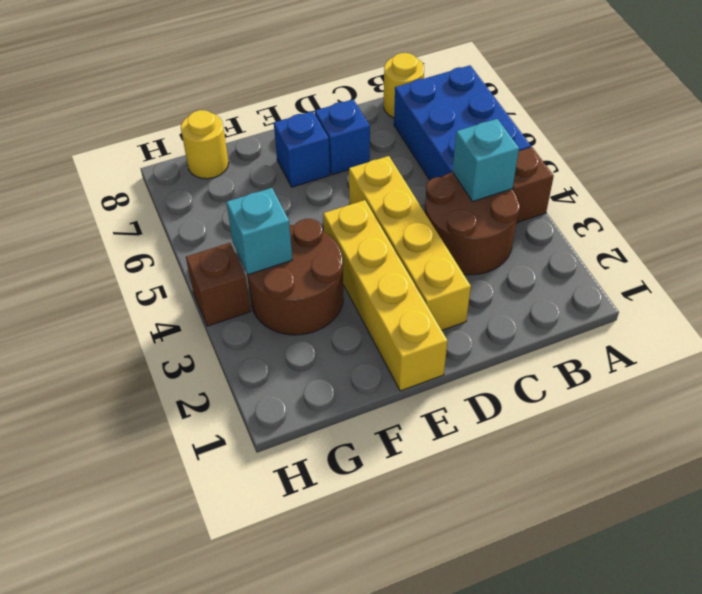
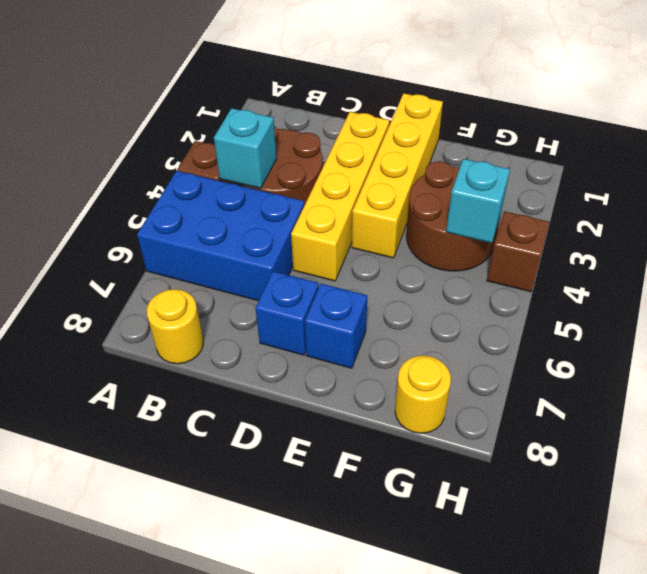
blue 2x3 brick [394,65,531,180] -> blue 2x3 brick turned to [137,171,305,301]

